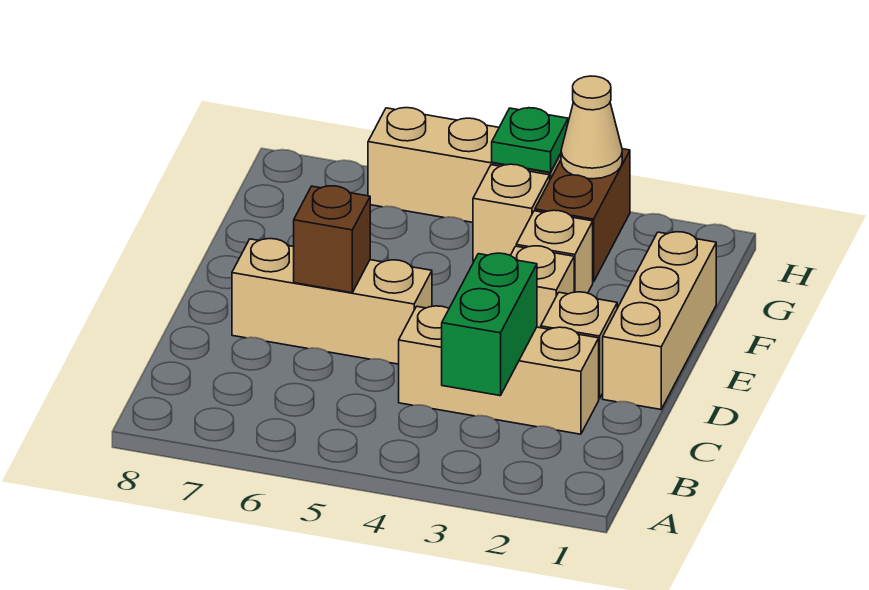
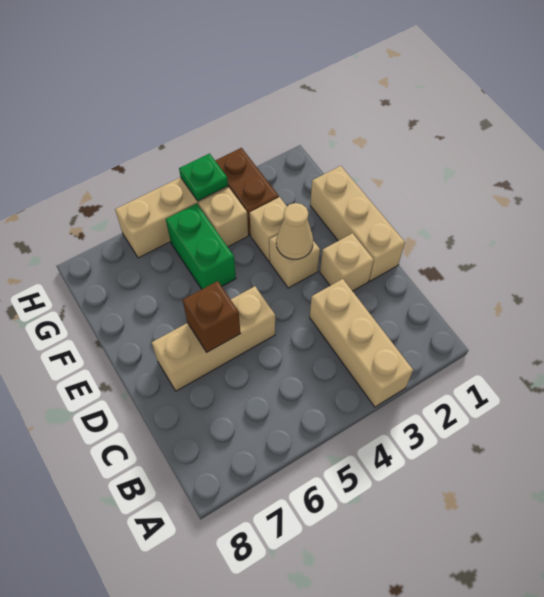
green 1x2 brick [442,253,537,396] -> green 1x2 brick moved to [166,204,236,289]
tan 1x3 brick [399,306,599,434] -> tan 1x3 brick turned to [310,279,413,407]
tan 1x1 cone [561,76,622,179] -> tan 1x1 cone moved to [276,203,313,259]

